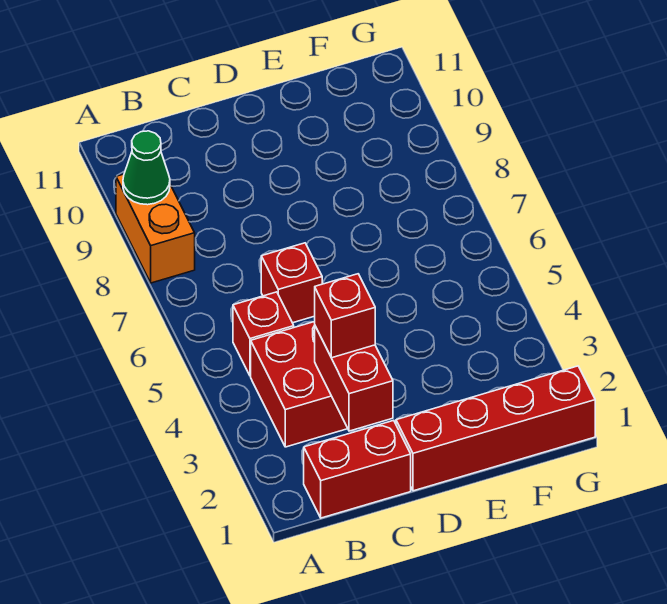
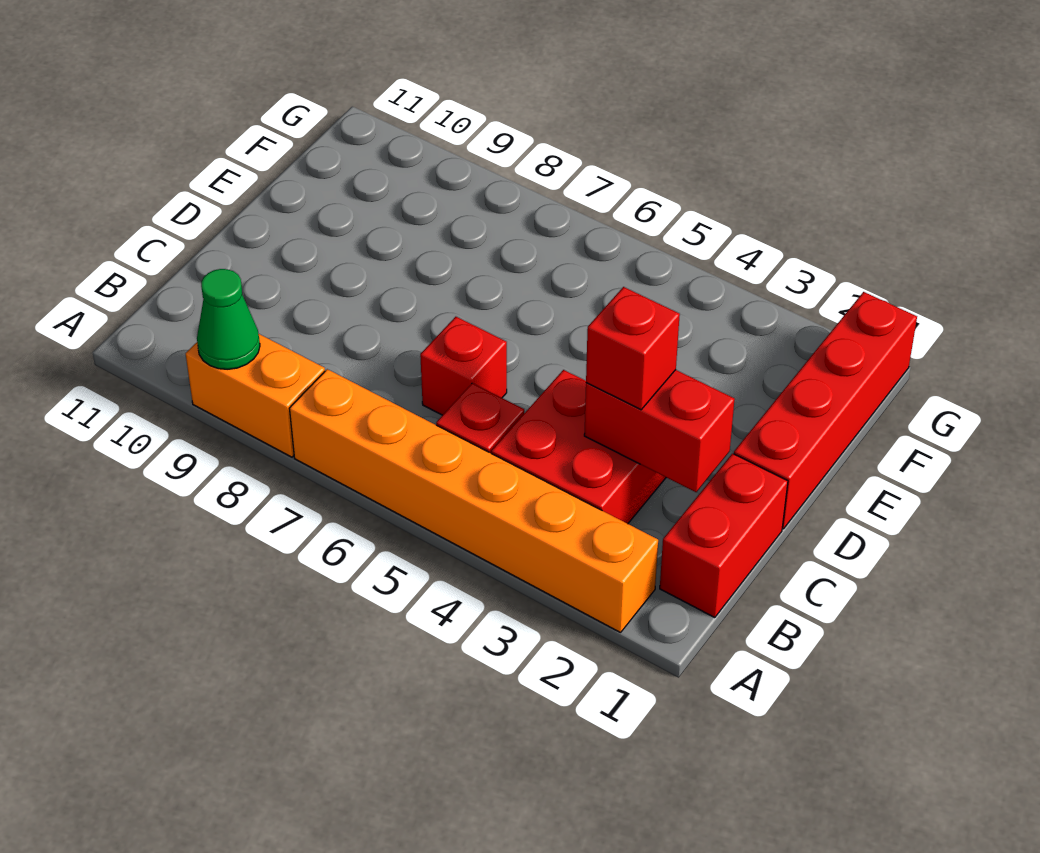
none -> orange 1x6 brick [289,369,658,633]

